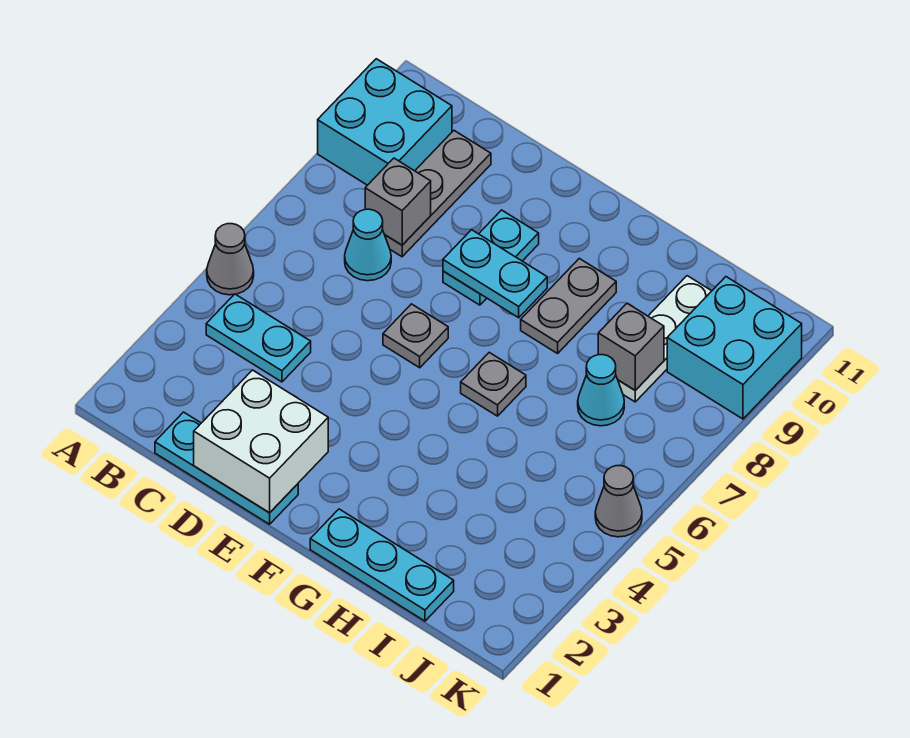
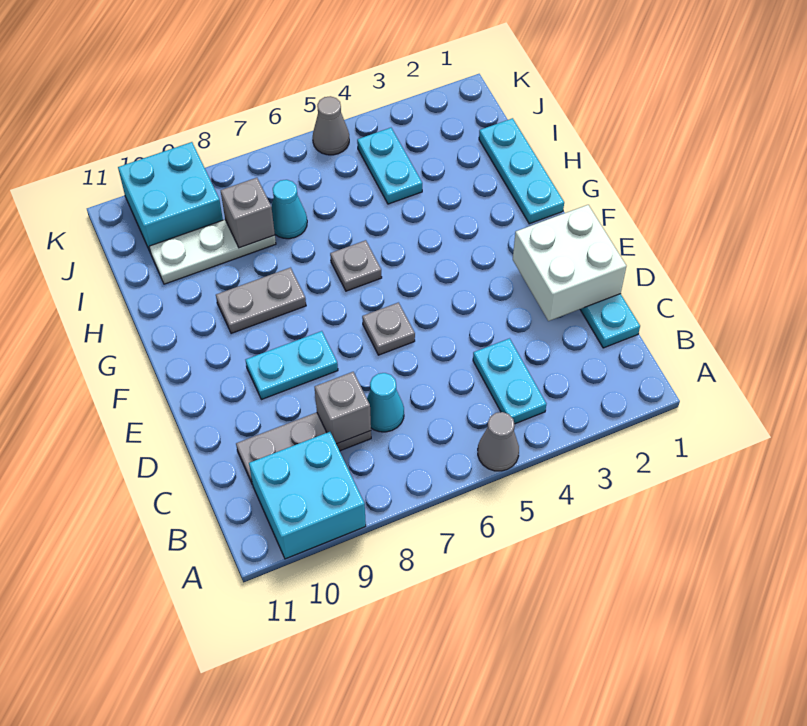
cyan 1x2 plate [443,230,547,318] -> cyan 1x2 plate moved to [357,128,422,204]

